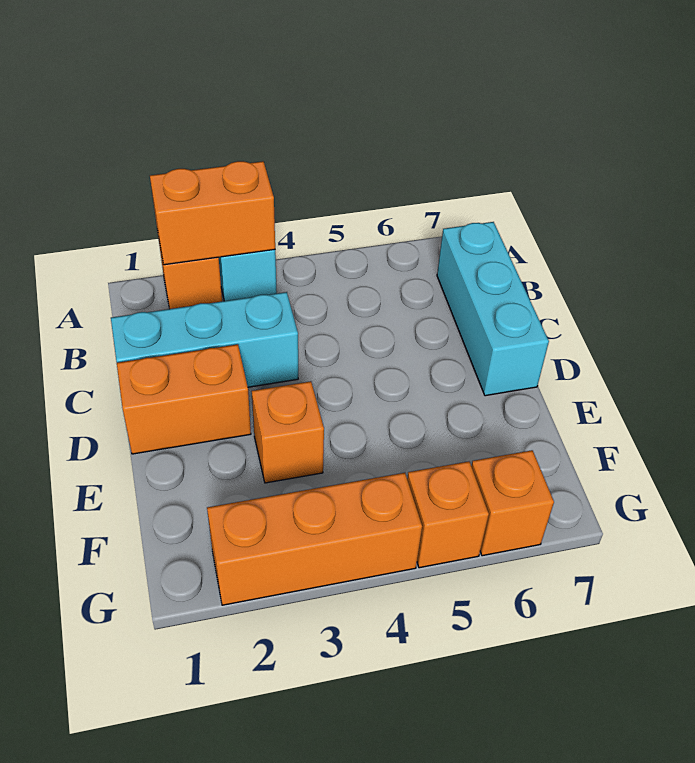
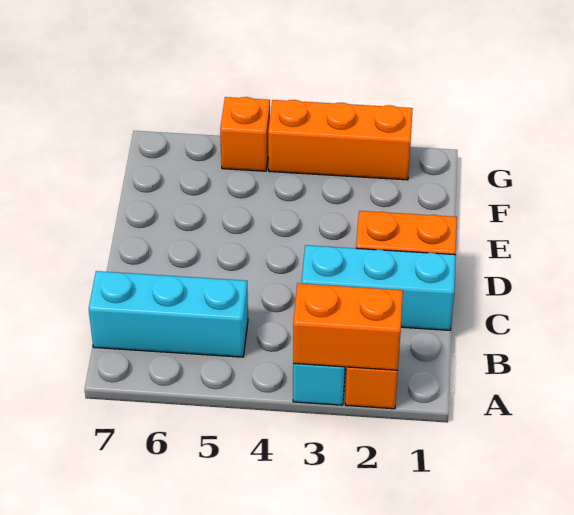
cyan 1x3 brick [437,222,549,396] -> cyan 1x3 brick turned to [89,271,248,357]
orange 1x1 brick [252,381,324,483] -> none
orange 1x1 brick [471,450,554,556] -> none

